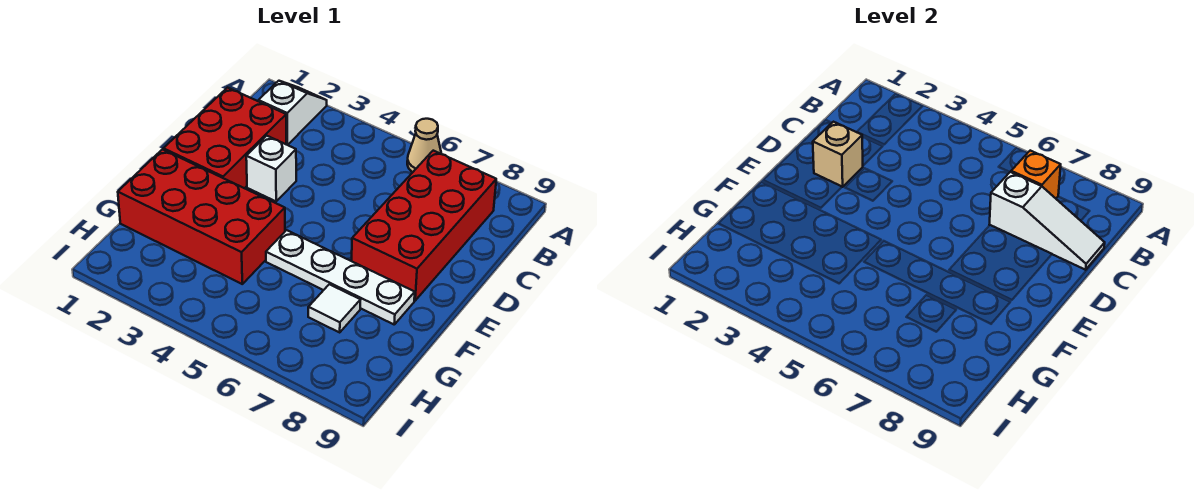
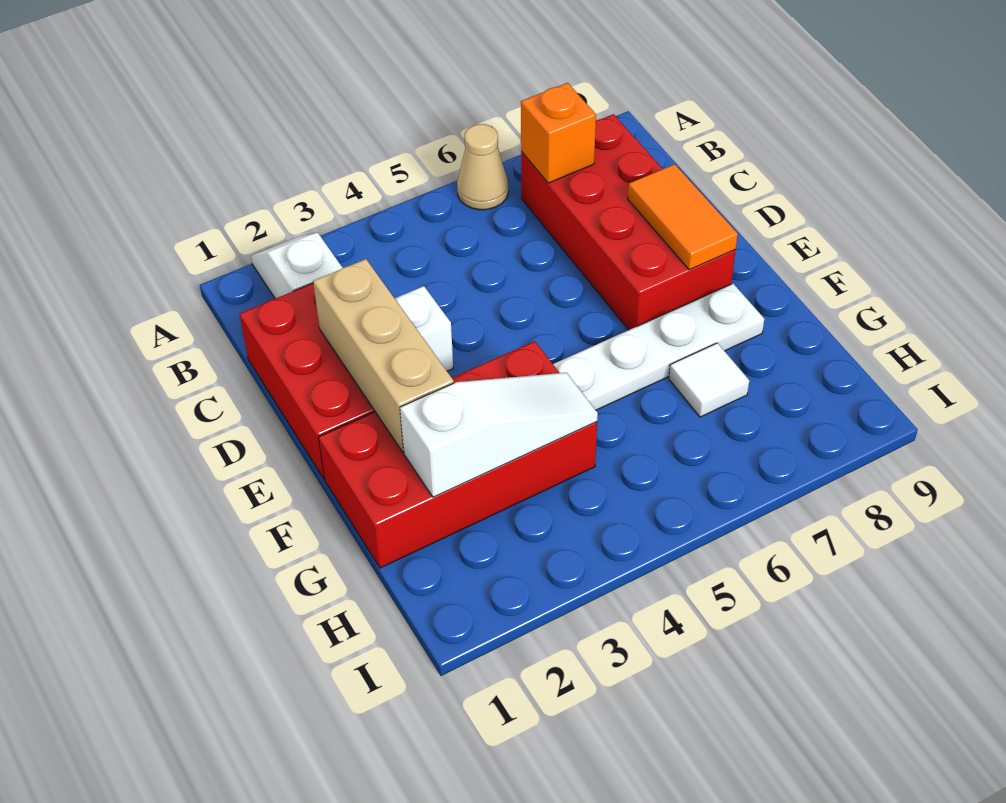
white 1x3 slope [989,172,1105,270] -> white 1x3 slope moved to [400,373,598,497]
tan 1x1 brick [813,122,863,187] -> tan 1x3 brick [313,259,454,452]
none -> orange 1x2 tile [628,164,738,270]

